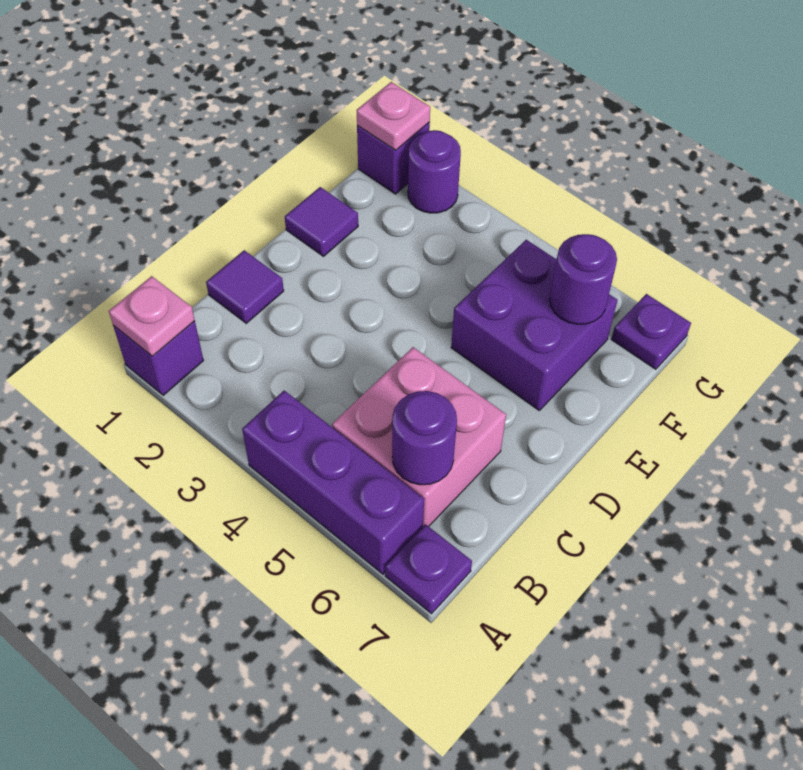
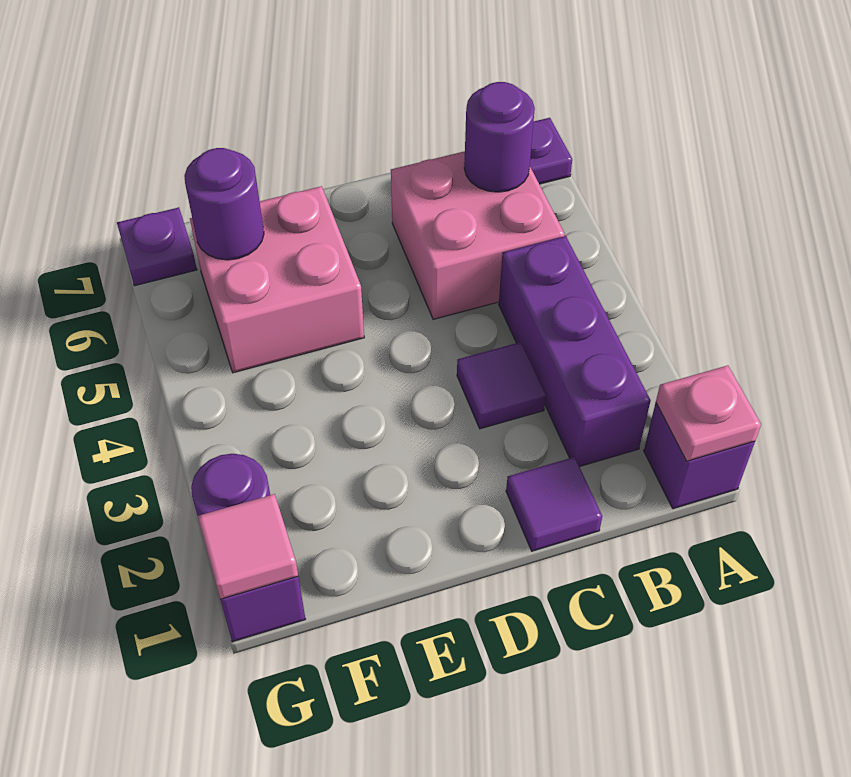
purple 1x3 brick [242,391,424,574] -> purple 1x3 brick moved to [499,236,651,467]
purple 1x1 tile [285,187,358,256] -> purple 1x1 tile moved to [457,342,546,429]
purple 2x2 brick [451,240,617,410] -> pink 2x2 brick [190,186,364,373]
pink 1x1 plate [357,82,430,150] -> pink 1x1 tile [198,494,298,599]

